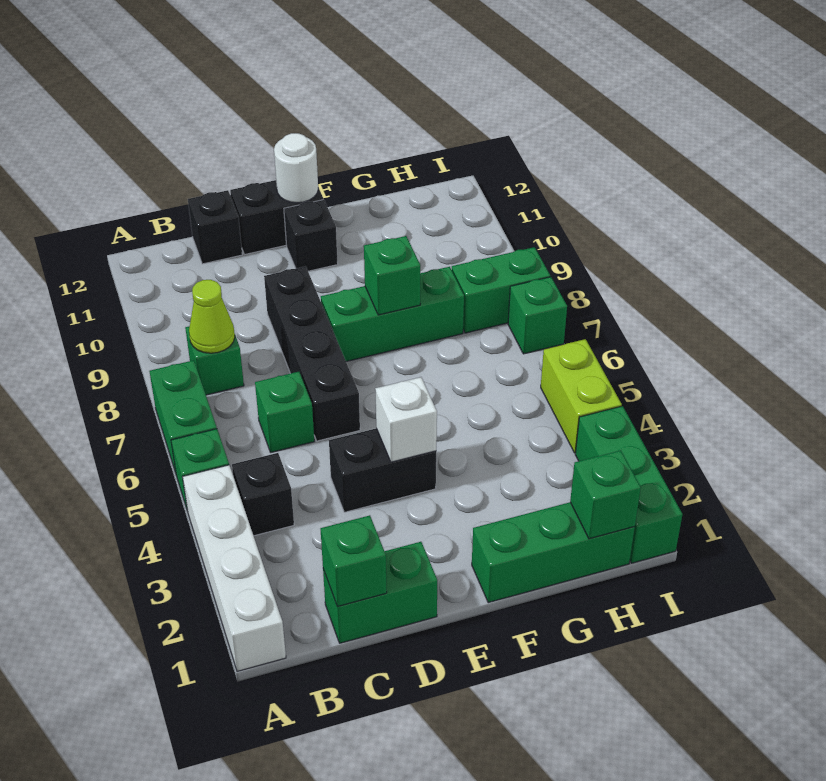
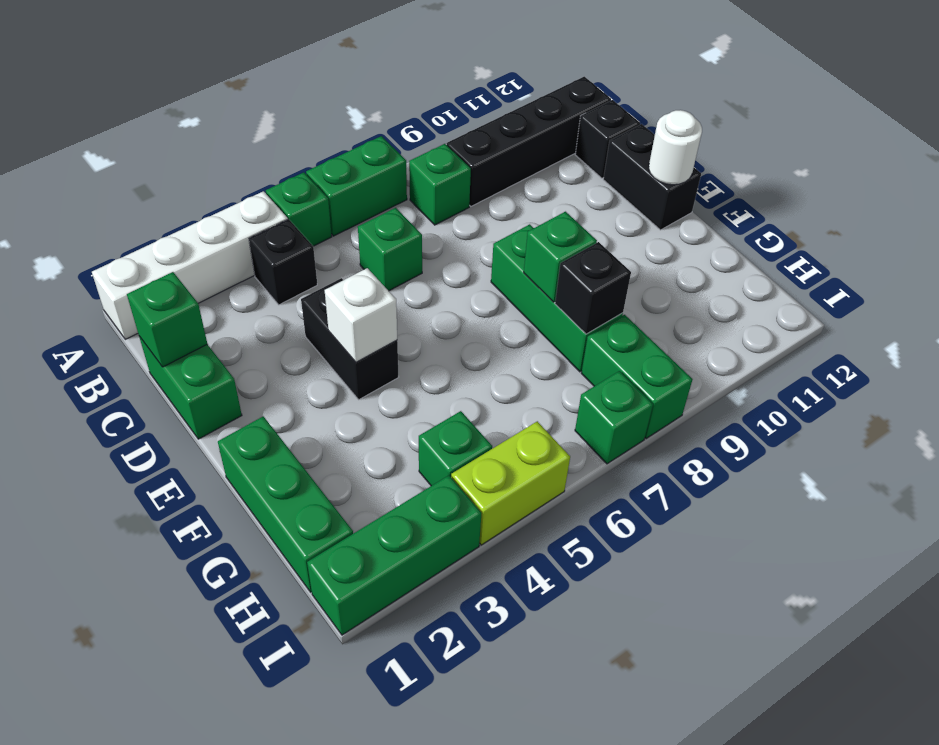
lime 1x1 cone [189,280,235,353] -> none
black 1x4 brick [264,266,360,441] -> black 1x4 brick moved to [447,77,611,206]
black 1x1 brick [284,200,338,271] -> black 1x1 brick moved to [555,242,631,334]
green 1x1 brick [570,450,641,539] -> green 1x1 brick moved to [419,411,492,486]

